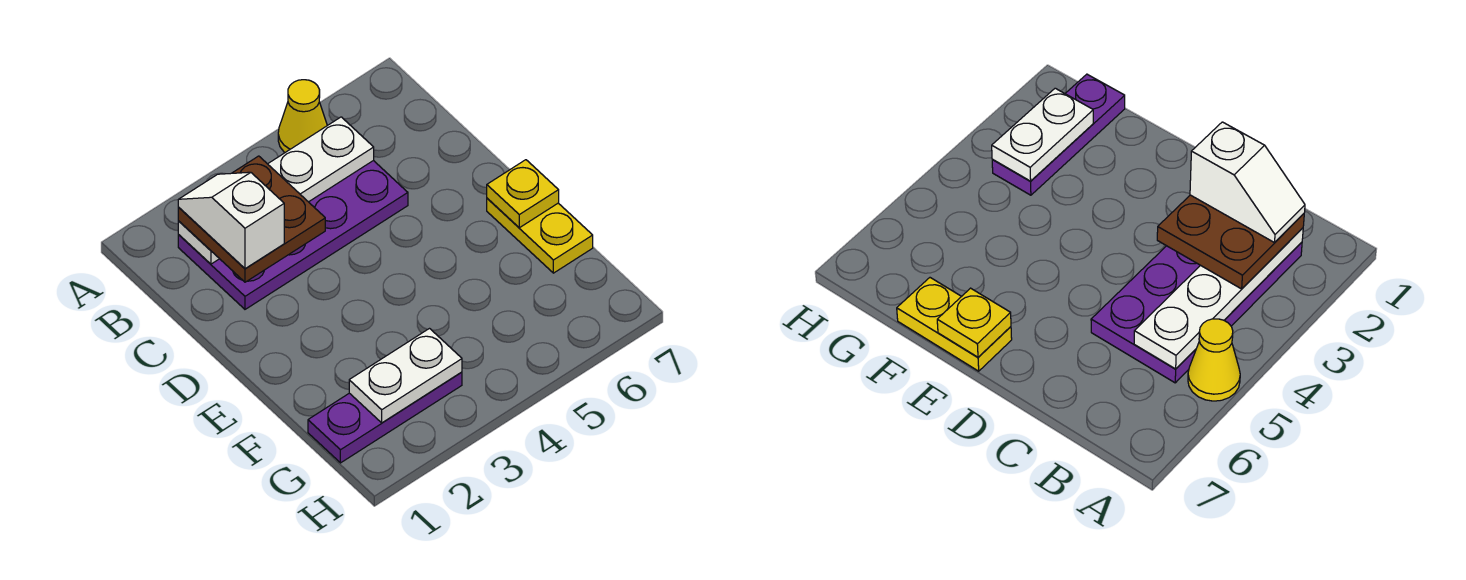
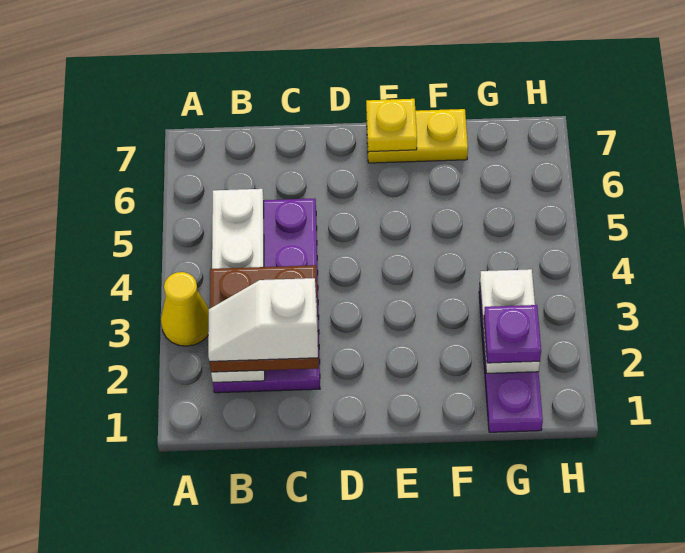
yellow 1x1 cone [278,80,327,152] -> yellow 1x1 cone moved to [161,272,209,346]
none -> purple 1x1 plate [484,305,541,363]

